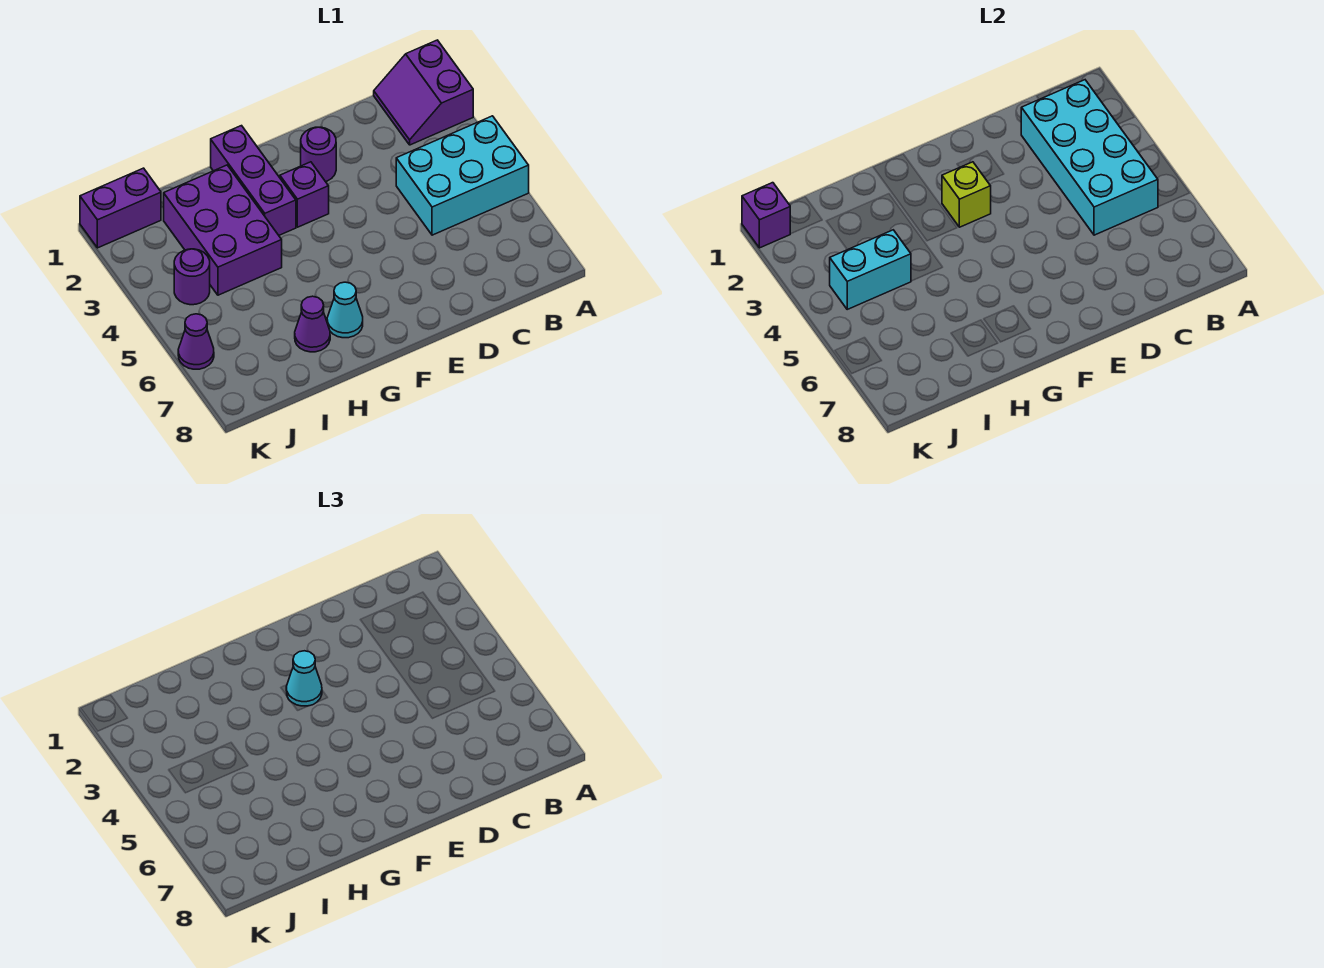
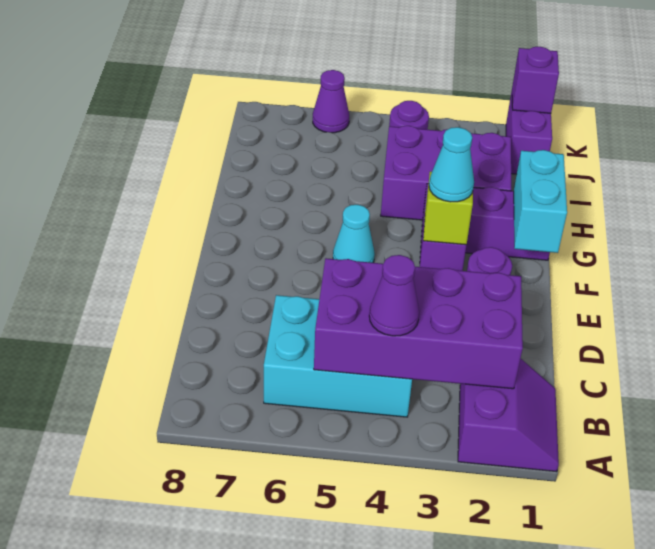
purple 2x2 slope [374,40,473,145] -> purple 2x2 slope turned to [458,358,559,472]
cyan 2x3 brick [396,116,529,235] -> cyan 2x3 brick turned to [264,295,412,417]
cyan 2x4 brick [1021,80,1158,235] -> purple 2x4 brick [314,258,523,389]
cyan 1x1 cone [327,282,363,338] -> cyan 1x1 cone moved to [333,205,375,263]
purple 1x1 cone [295,296,330,352] -> purple 1x1 cone moved to [369,255,419,336]
cyan 1x2 brick [830,230,911,309] -> cyan 1x2 brick moved to [514,150,567,253]

